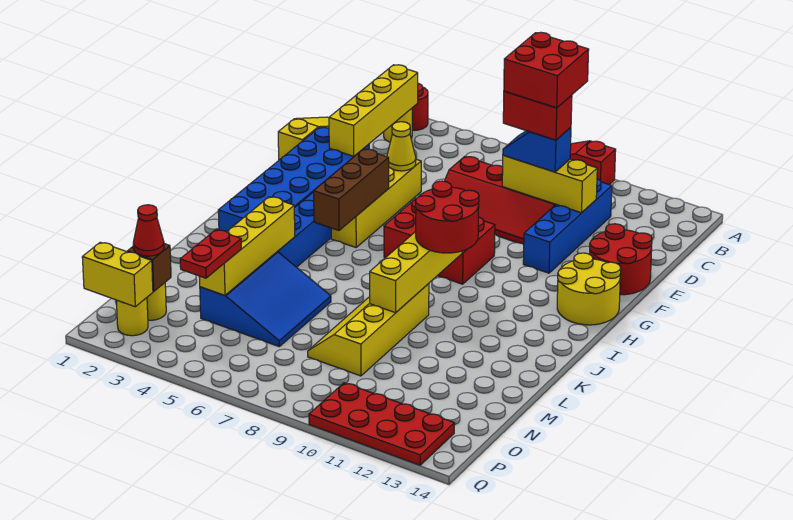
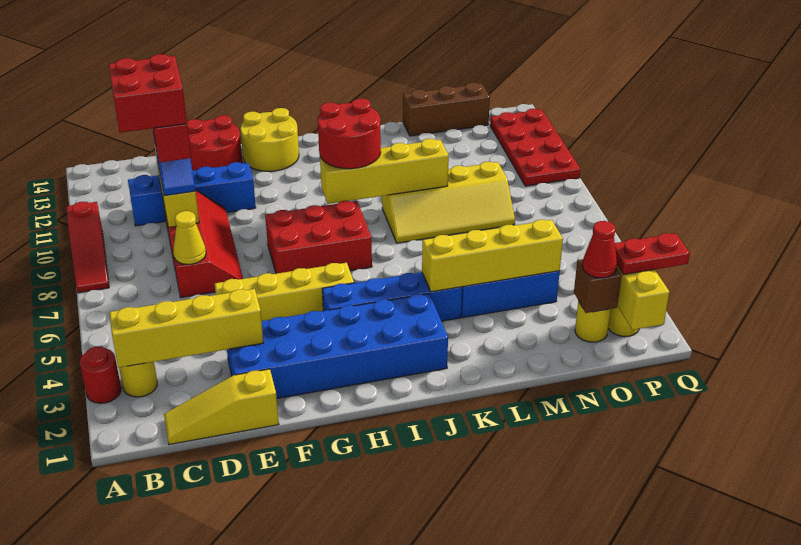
yellow 1x1 cone [387,122,416,171] -> yellow 1x1 cone moved to [173,211,206,264]
brown 1x3 brick [314,149,389,230] -> brown 1x3 brick moved to [403,83,490,136]
red 2x3 brick [384,198,495,284] -> red 2x3 brick turned to [265,201,372,274]
red 1x2 plate [180,230,241,278] -> red 1x2 plate moved to [615,233,690,275]

